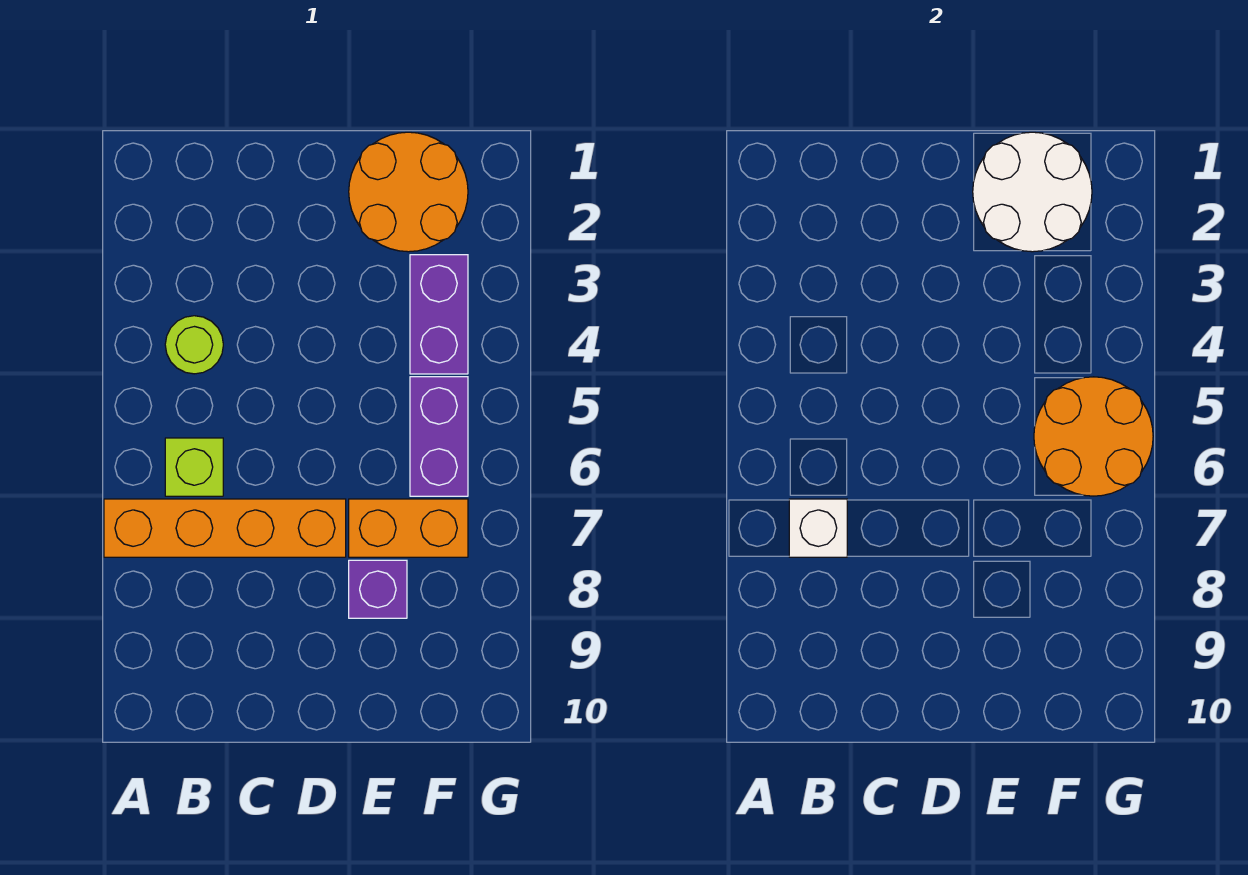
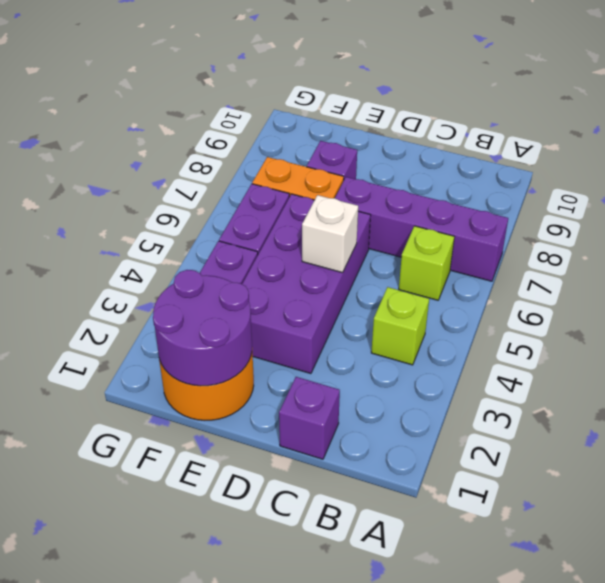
orange 1x4 brick [104,499,346,557] -> purple 1x4 brick [335,177,508,281]
lime 1x1 round brick [165,316,223,374] -> lime 1x1 brick [371,287,429,365]
white 1x1 brick [789,499,847,557] -> white 1x1 brick moved to [302,195,358,273]
none -> purple 1x1 brick [279,377,340,459]
none -> purple 2x4 brick [242,194,371,374]
white 2x2 round brick [973,132,1092,252] -> purple 2x2 round brick [153,270,252,386]
orange 2x2 round brick [1034,377,1153,496] -> none

